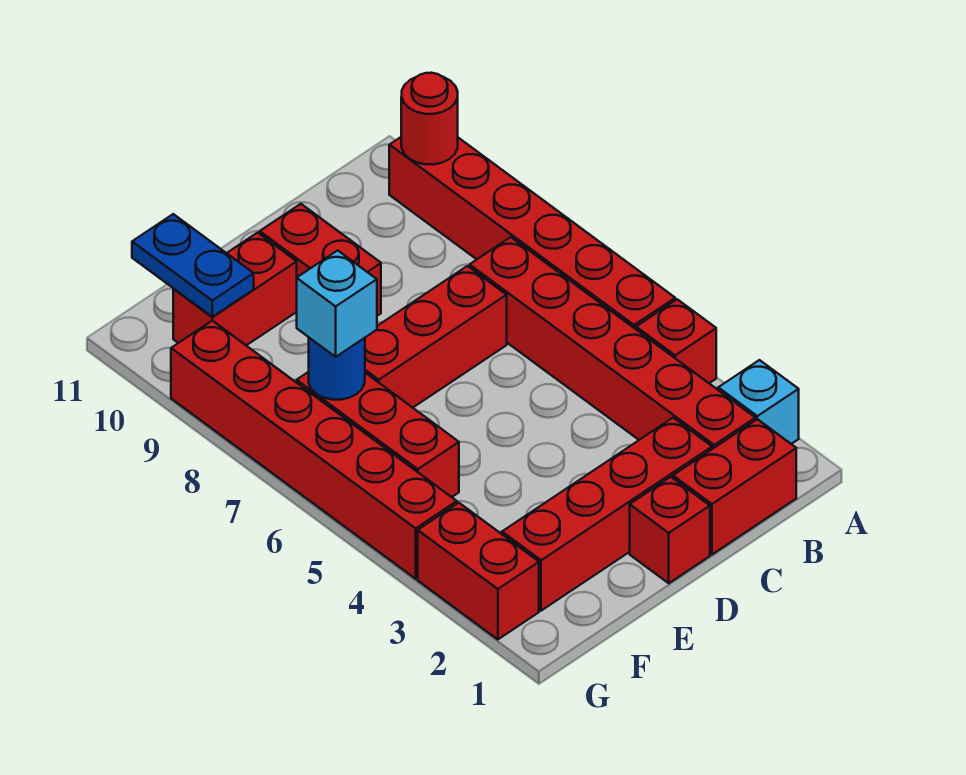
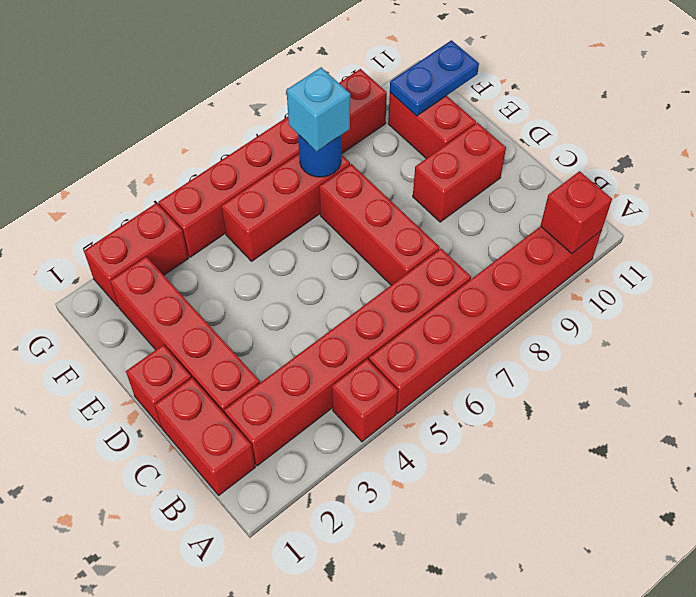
cyan 1x1 brick [718,360,799,444] -> none
red 1x1 round brick [401,73,458,165] -> red 1x1 brick [541,171,612,254]

